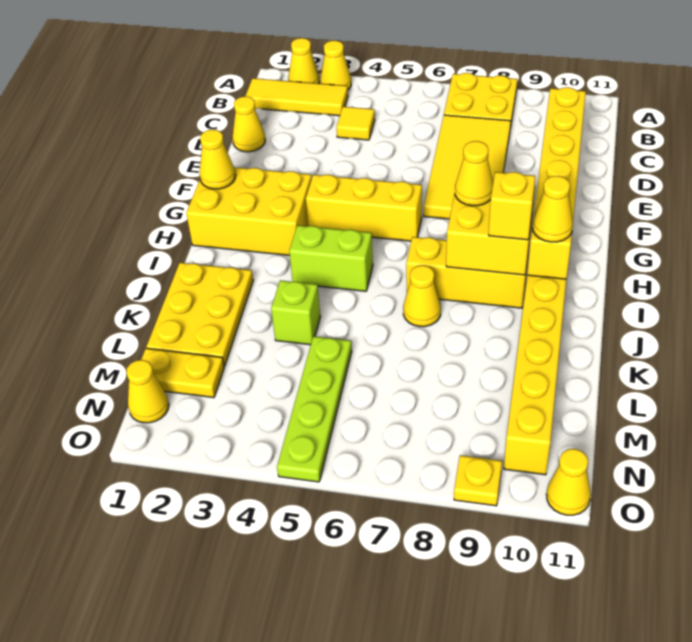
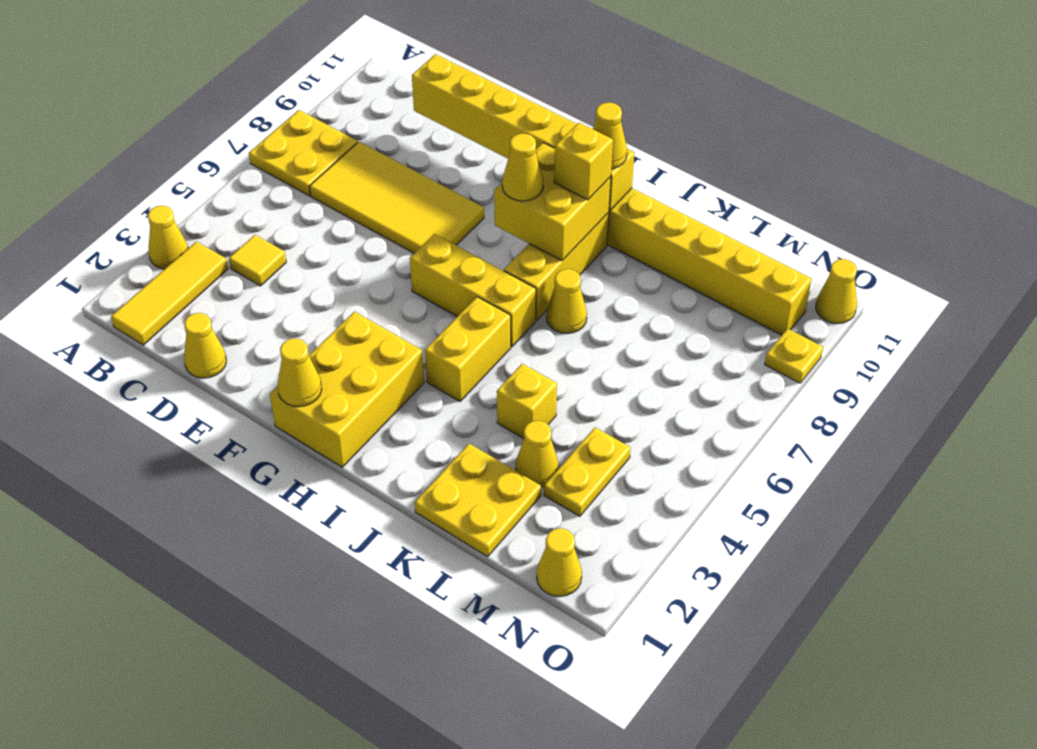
yellow 1x1 cone [288,38,319,84] -> yellow 1x1 cone moved to [516,421,559,487]
yellow 1x3 brick [306,175,422,241] -> yellow 1x3 brick turned to [410,234,536,347]
lime 1x2 brick [289,225,373,291] -> yellow 1x2 brick [425,297,511,401]
yellow 2x3 plate [146,263,253,366] -> yellow 2x2 plate [415,444,541,557]
lime 1x1 brick [271,280,320,345] -> yellow 1x1 brick [497,364,557,438]
lime 1x4 plate [277,336,352,482] -> none
yellow 1x2 plate [141,348,224,398] -> yellow 1x2 plate moved to [544,427,631,516]

